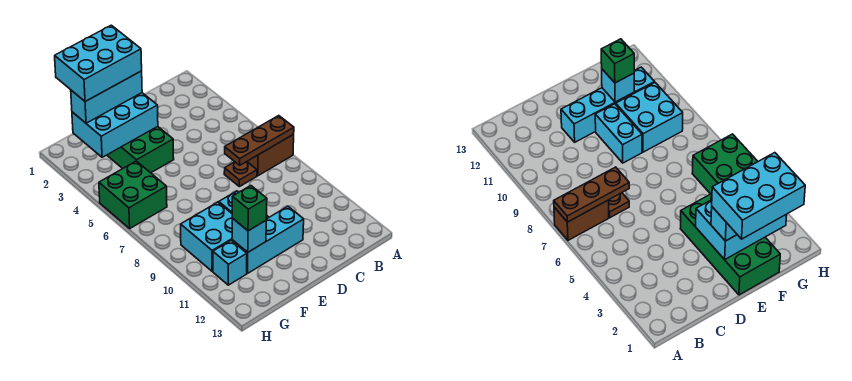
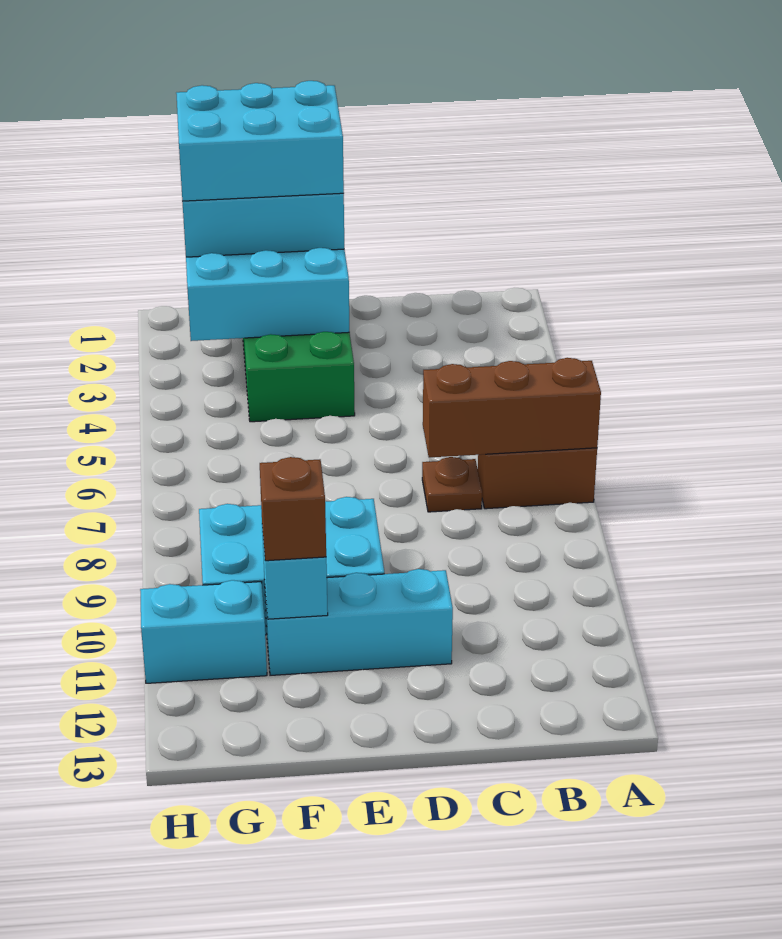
brown 1x3 plate [225,116,294,165] -> brown 1x3 brick [423,358,601,457]
green 1x1 brick [232,186,267,231] -> brown 1x1 brick [260,457,326,561]
green 2x2 brick [99,161,167,228] -> none
cyan 1x1 brick [213,240,247,285] -> cyan 1x2 brick [140,580,267,683]

